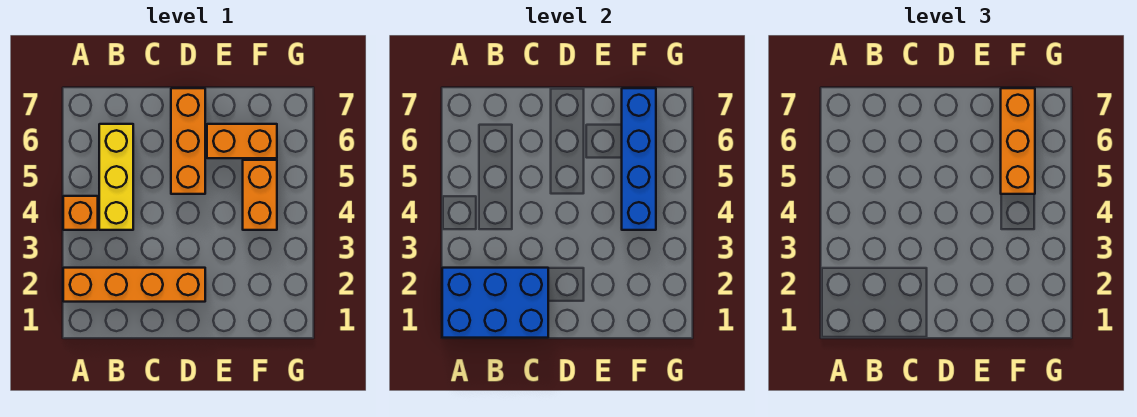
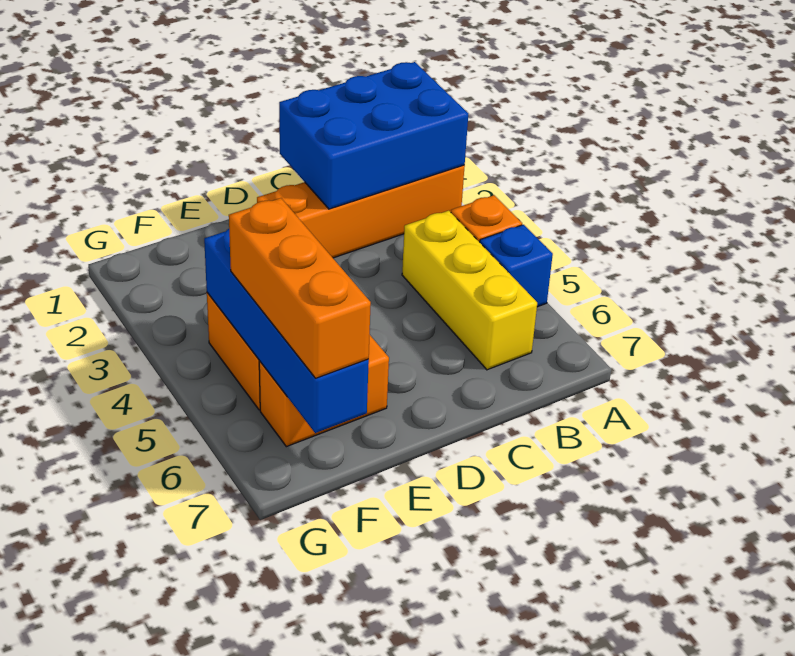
none -> blue 1x1 brick [480,225,553,307]
orange 1x3 brick [171,88,205,194] -> none

